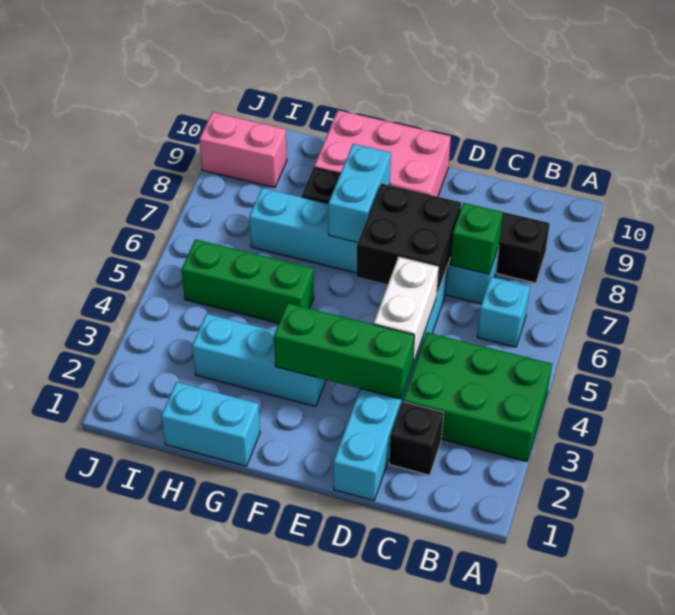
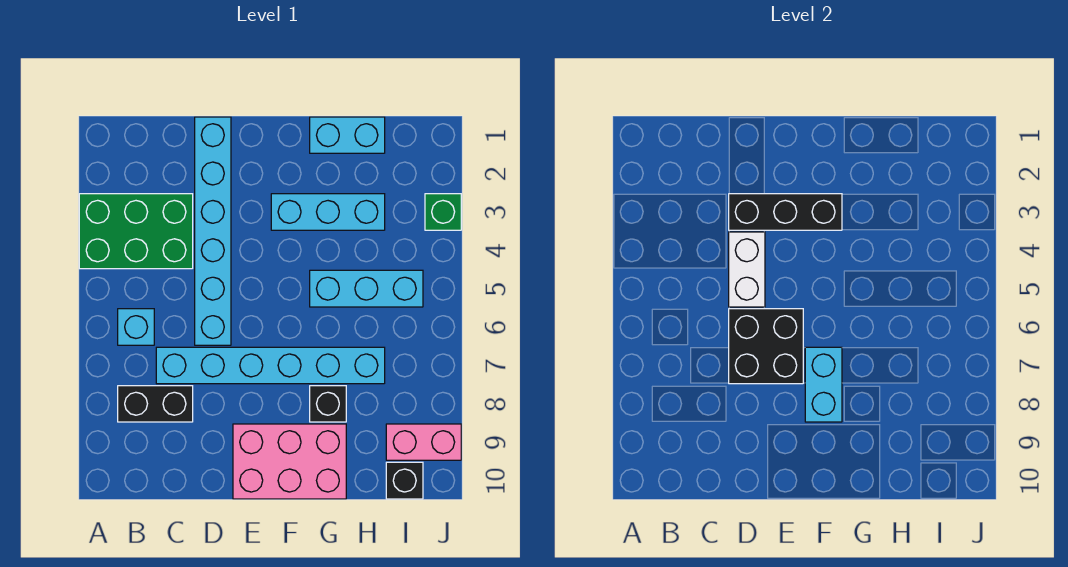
black 1x1 brick [389,402,444,475] -> black 1x1 brick moved to [386,462,423,499]
green 1x1 brick [450,203,503,274] -> green 1x1 brick moved to [425,194,461,230]
green 1x3 brick [274,303,414,399] -> black 1x3 brick [729,194,842,230]
green 1x3 brick [181,239,314,323] -> cyan 1x3 brick [310,270,423,307]

